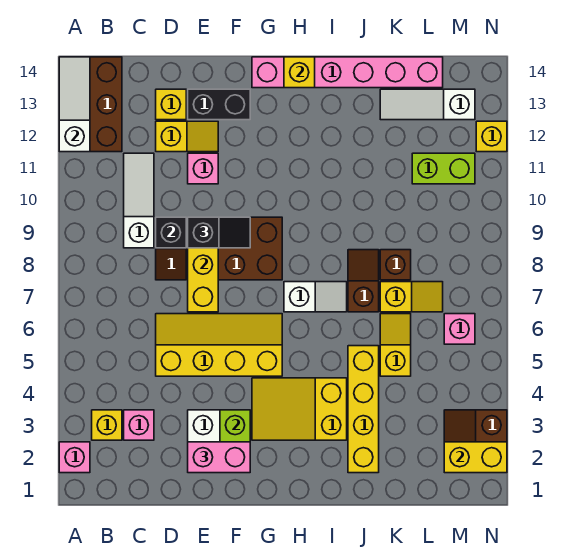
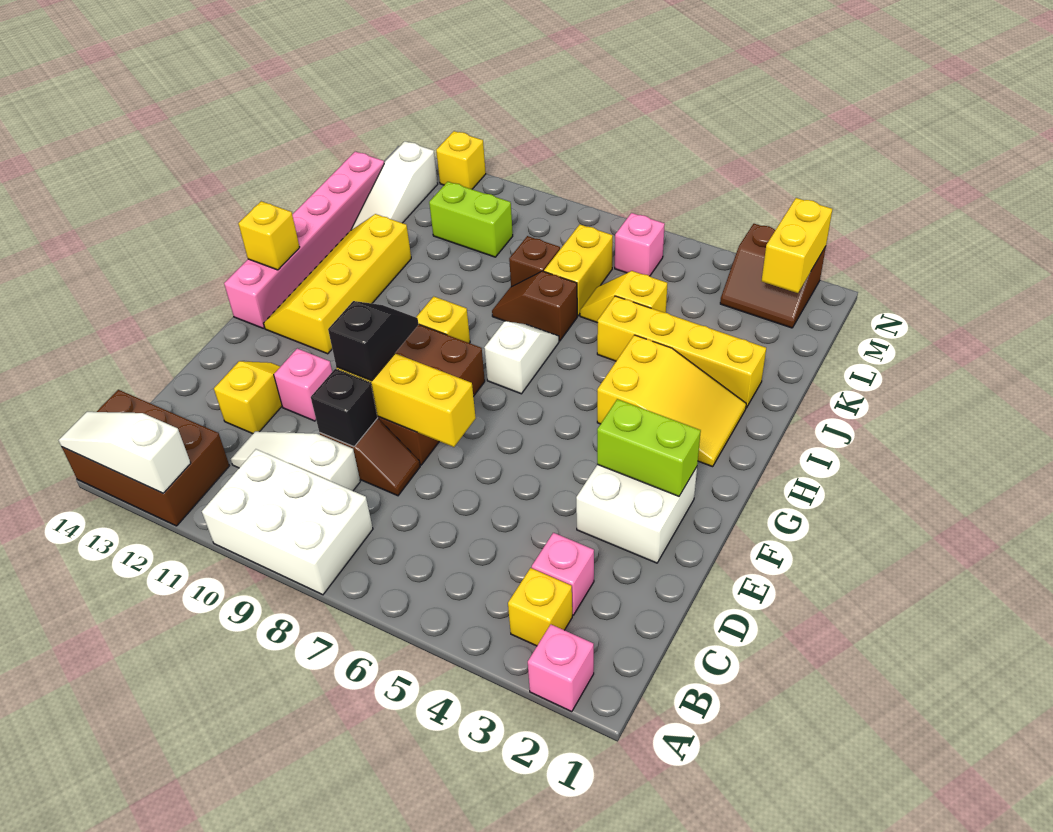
none -> white 2x3 brick [202,449,373,595]
yellow 2x4 slope [156,314,282,376] -> yellow 2x4 slope moved to [264,214,411,354]
yellow 1x1 brick [156,89,186,120] -> yellow 1x1 brick moved to [416,296,470,343]
pink 1x2 brick [188,442,250,473] -> none
black 1x2 brick [188,89,250,120] -> none
yellow 2x3 slope [252,378,347,440] -> yellow 2x3 slope turned to [597,335,746,467]
yellow 1x2 slope [380,282,443,312] -> yellow 1x2 brick [544,225,613,316]
lime 1x2 brick [412,153,475,184] -> lime 1x2 brick turned to [429,182,513,257]

